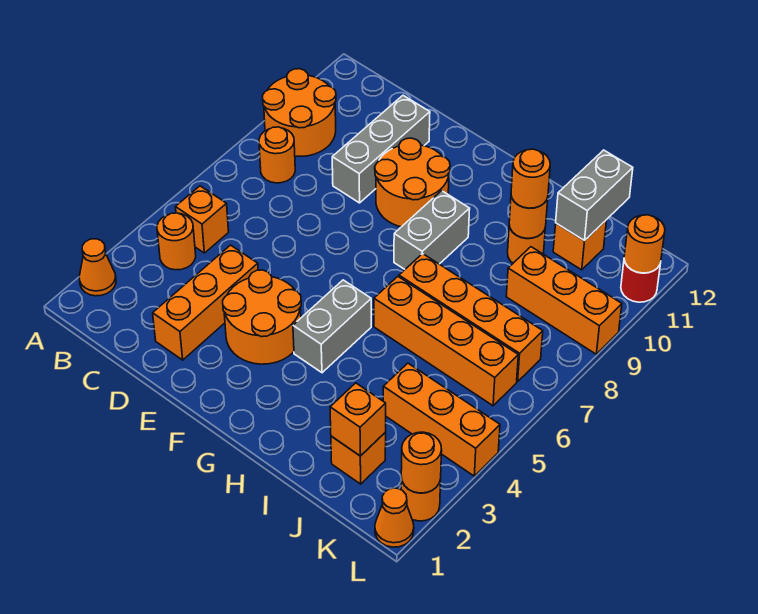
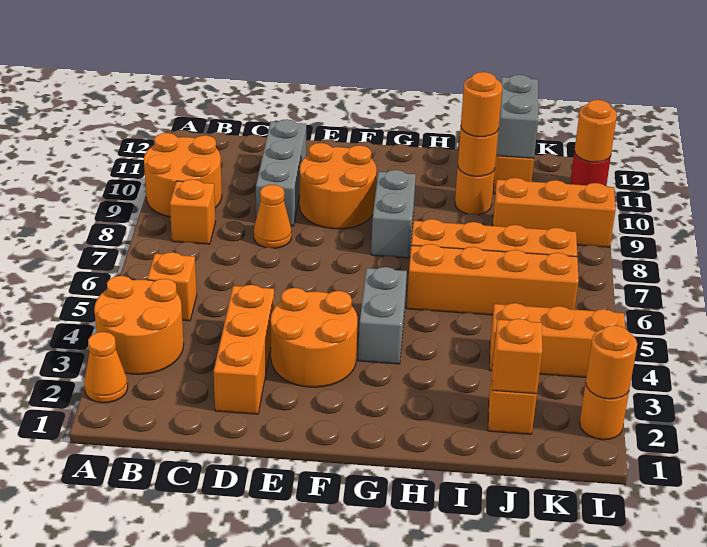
orange 1x1 round brick [157,213,196,270] -> orange 2x2 round brick [94,276,184,374]
orange 1x1 round brick [259,127,295,183] -> orange 1x1 brick [170,179,216,244]
orange 1x1 cone [375,488,414,547] -> orange 1x1 cone moved to [254,185,291,248]

